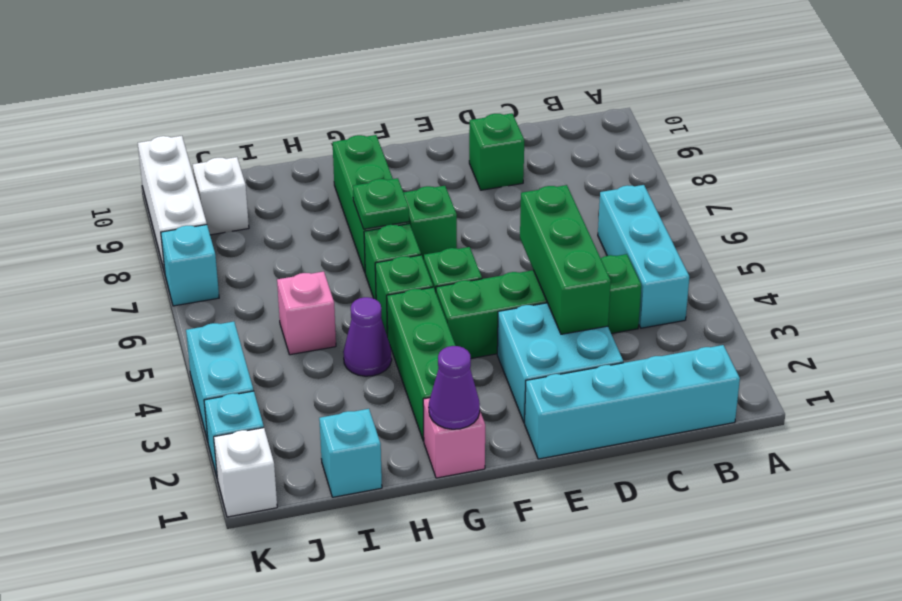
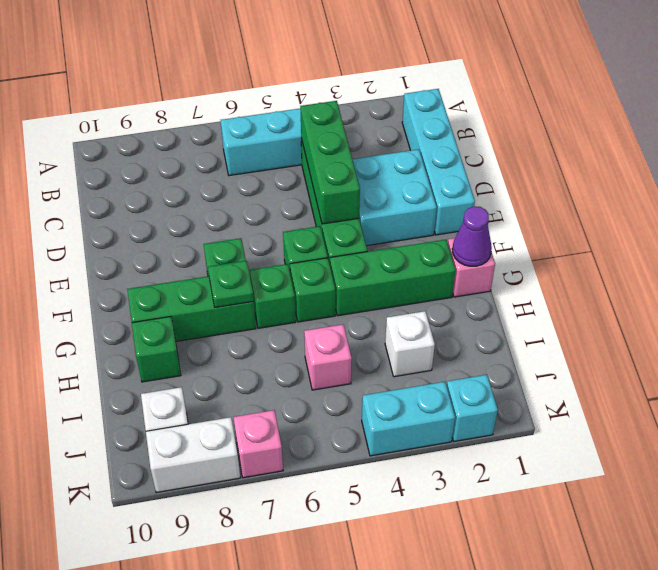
green 1x3 brick [520,185,611,334] -> green 1x3 brick turned to [300,101,360,224]
green 1x1 brick [469,113,524,190] -> green 1x1 brick moved to [132,317,181,382]
purple 1x1 cone [343,297,392,376] -> none
cyan 1x1 brick [319,409,382,497] -> none
white 1x1 brick [214,428,277,517] -> white 1x1 brick moved to [385,311,435,377]
cyan 1x1 brick [161,225,219,306] -> pink 1x1 brick [233,410,283,478]
white 1x3 brick [138,136,207,272] -> white 1x2 brick [146,417,240,493]

